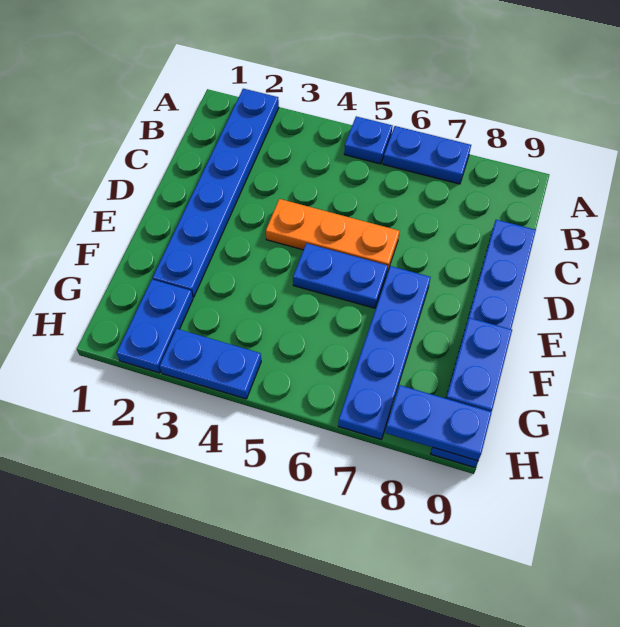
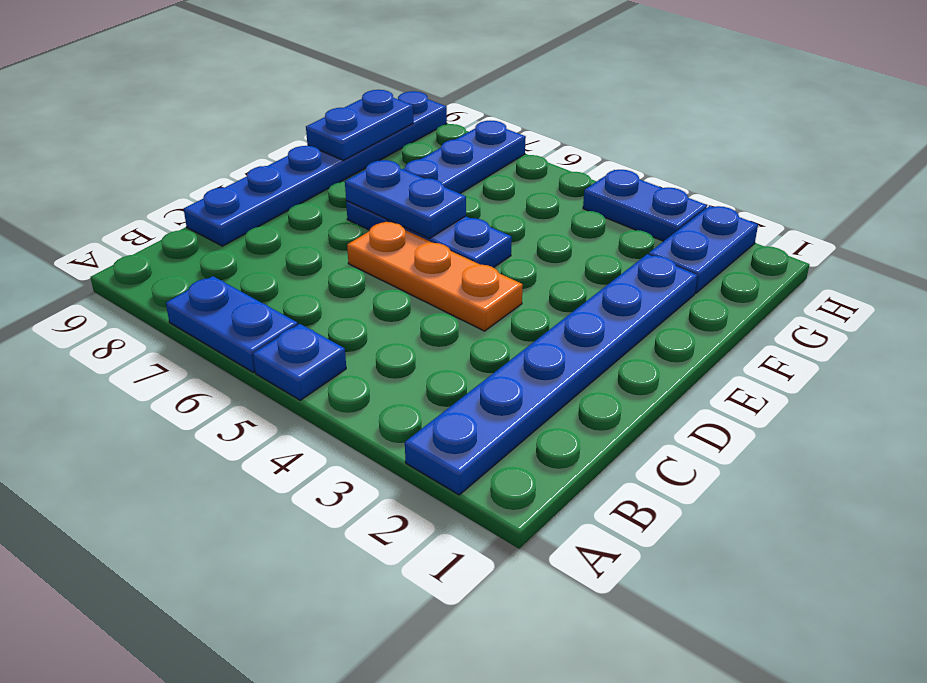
blue 1x2 plate [385,385,492,461] -> blue 1x2 plate moved to [345,160,466,238]

